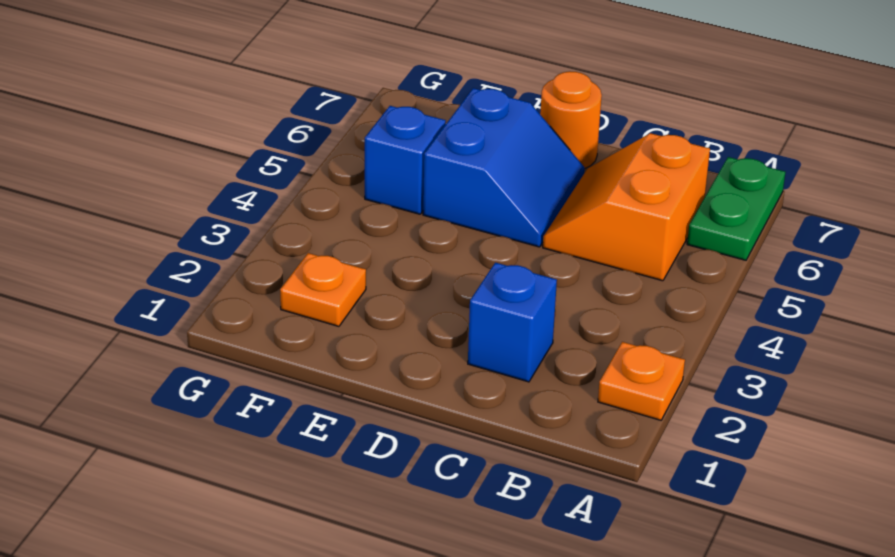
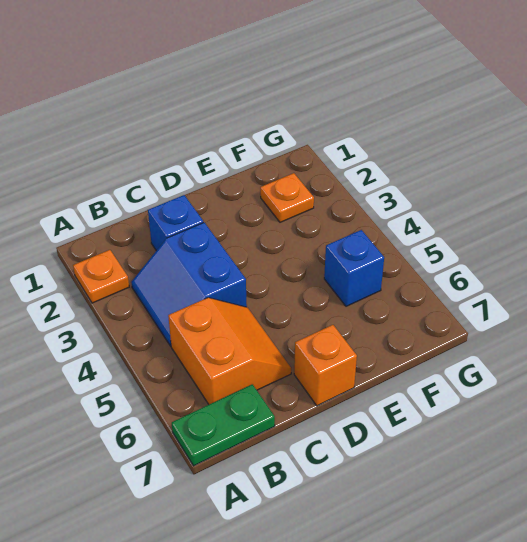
green 1x2 plate [687,157,785,260] -> green 1x2 plate turned to [172,384,275,466]
blue 2x2 slope [423,88,585,247] -> blue 2x2 slope moved to [132,222,247,346]
orange 1x1 round brick [540,71,602,168] -> orange 1x1 brick [294,325,357,406]

